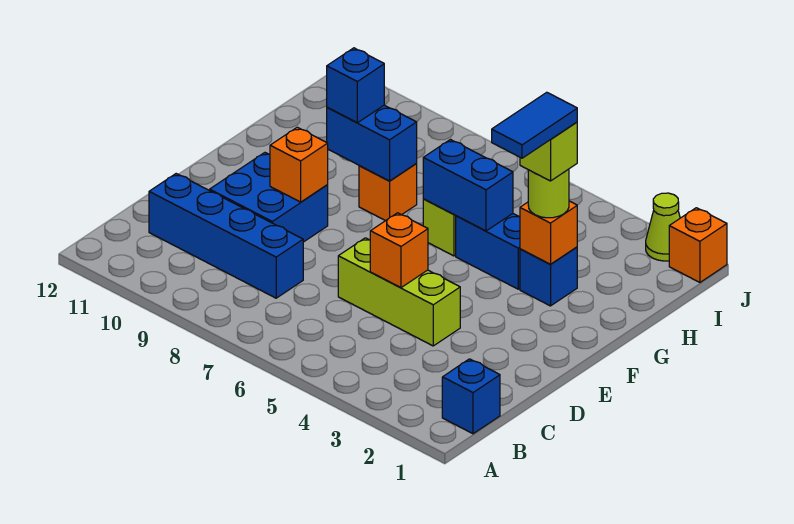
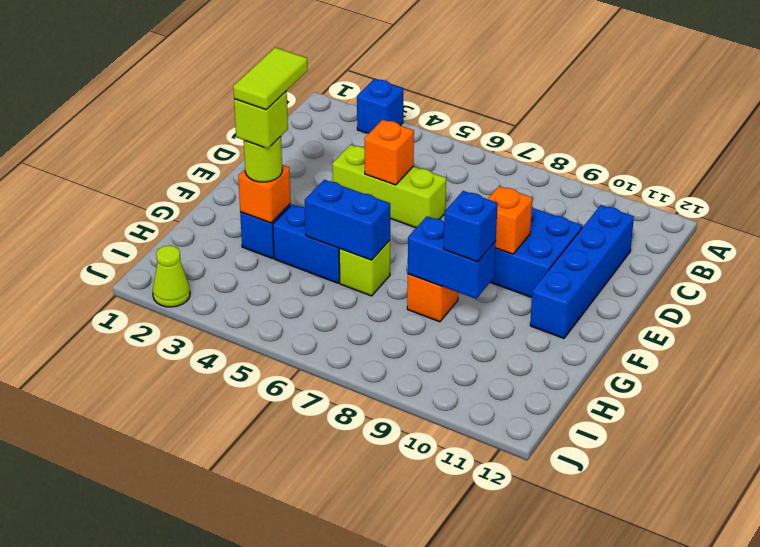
blue 1x1 brick [442,359,500,434] -> blue 1x1 brick moved to [357,79,403,134]
blue 1x4 brick [149,174,303,298] -> blue 1x4 brick turned to [530,205,634,338]
blue 1x2 tile [492,92,577,158] -> lime 1x2 tile [233,47,307,110]
orange 1x1 brick [669,208,727,282] -> none

